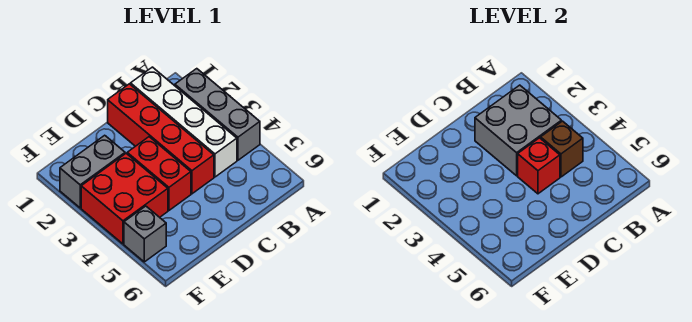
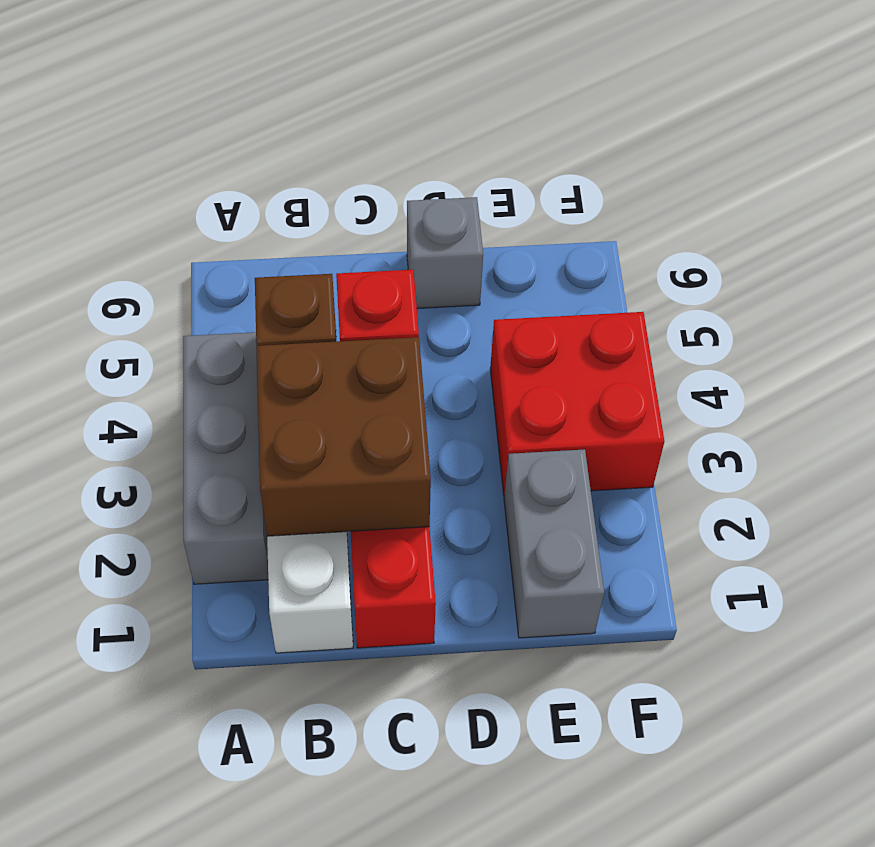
grey 2x2 brick [475,85,561,176] -> brown 2x2 brick [256,337,431,536]
red 1x2 brick [127,137,191,210] -> none
grey 1x2 brick [60,135,125,208] -> grey 1x2 brick turned to [504,449,604,638]
grey 1x1 brick [124,206,166,262] -> grey 1x1 brick moved to [407,197,483,309]

